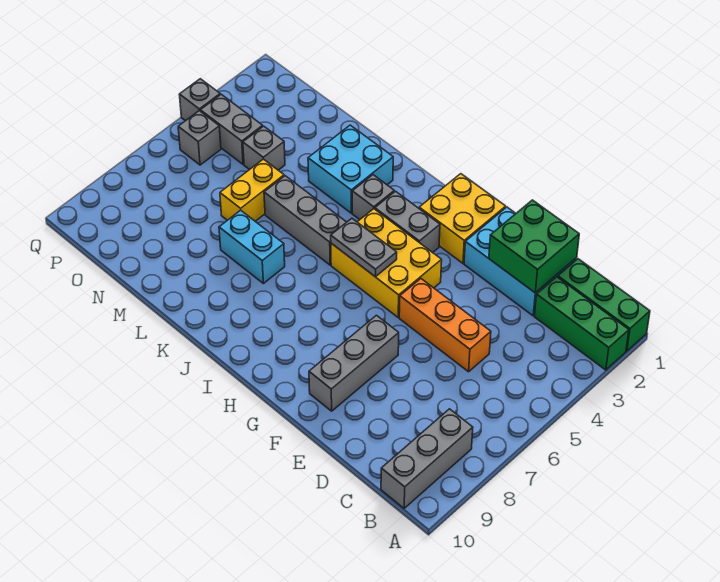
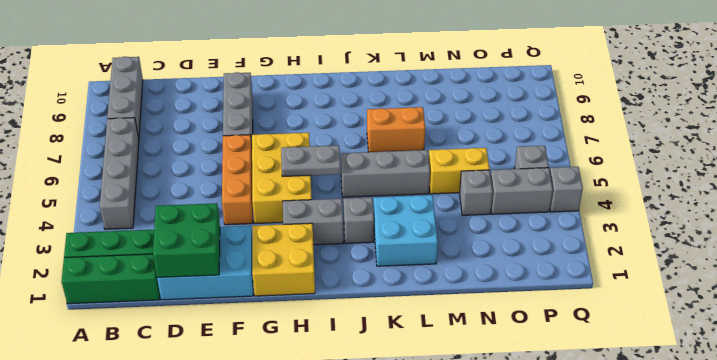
none -> grey 1x4 brick [100,118,139,229]
orange 1x3 brick [399,279,491,372] -> orange 1x3 brick turned to [222,135,253,225]
yellow 2x3 brick [331,209,442,317] -> yellow 2x3 brick turned to [252,133,312,224]
cyan 1x2 brick [219,210,285,283] -> orange 1x2 brick [367,107,425,152]
yellow 1x2 brick [220,159,284,221] -> yellow 1x2 brick turned to [429,148,489,194]

